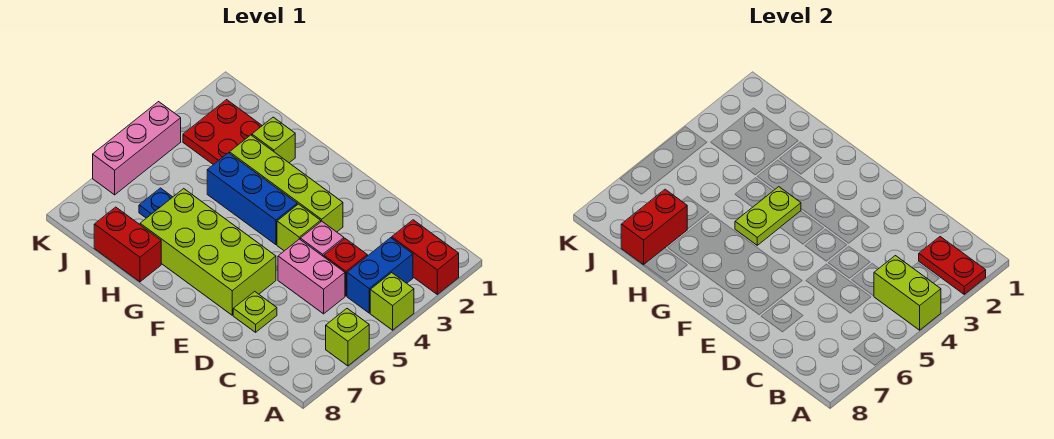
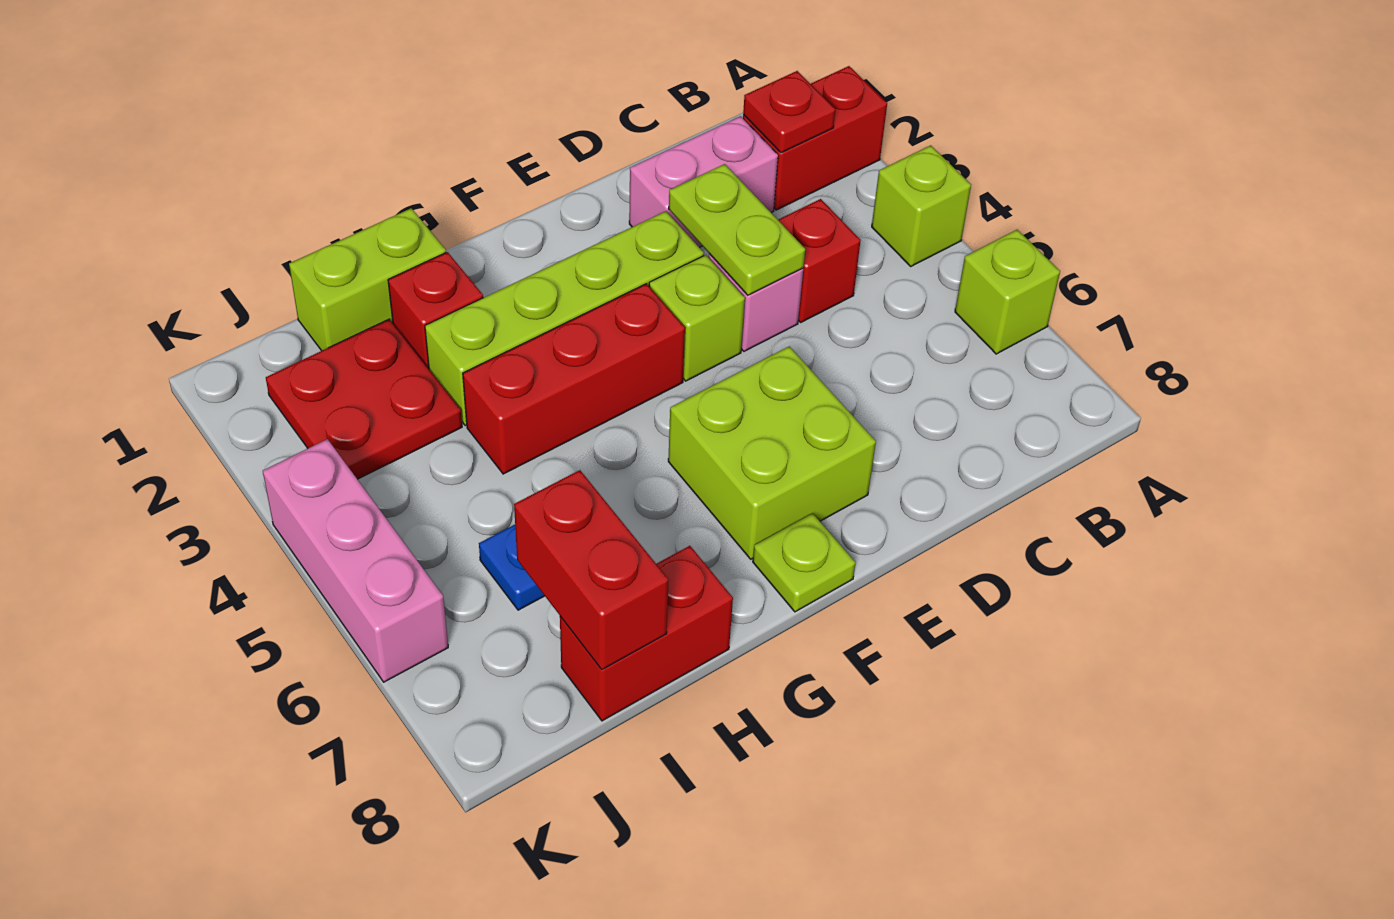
red 1x2 plate [919,237,986,294] -> red 1x1 plate [743,71,835,153]
lime 1x2 brick [874,256,941,330] -> lime 1x2 brick moved to [289,208,446,351]
blue 1x2 brick [347,238,413,313] -> none
pink 1x2 brick [278,239,345,314] -> pink 1x2 brick moved to [629,116,778,247]
lime 1x1 plate [233,291,277,332] -> lime 1x1 plate moved to [753,513,855,612]
lime 2x4 brick [140,189,276,315] -> lime 2x2 brick [668,346,876,559]
blue 1x3 brick [207,153,297,245] -> red 1x3 brick [463,284,685,474]
lime 1x2 plate [735,187,801,245] -> lime 1x2 plate moved to [669,164,805,295]
lime 1x1 brick [252,117,295,163] -> red 1x1 brick [388,252,483,369]

